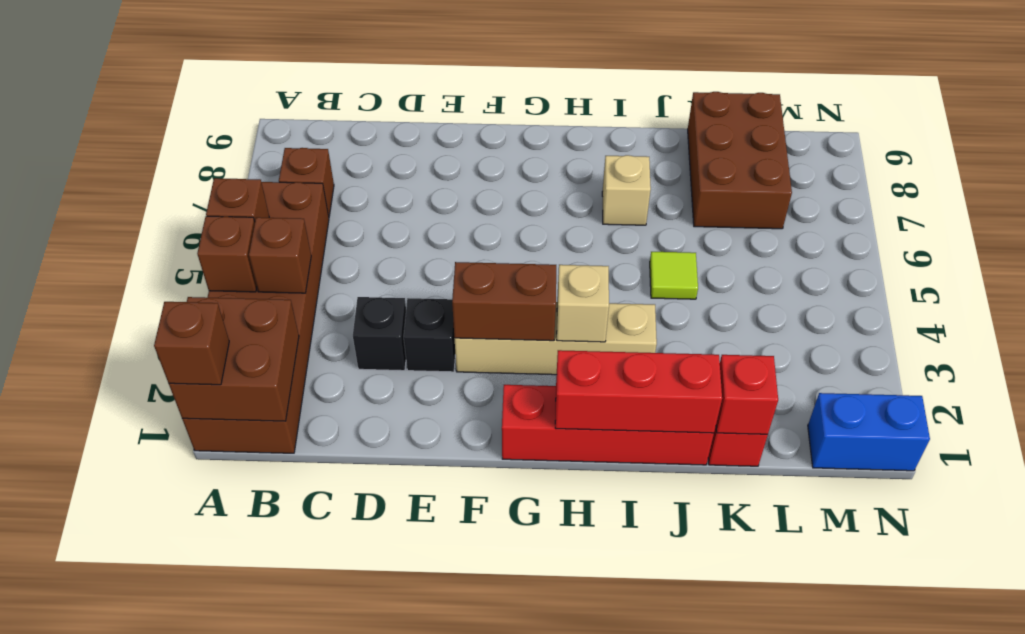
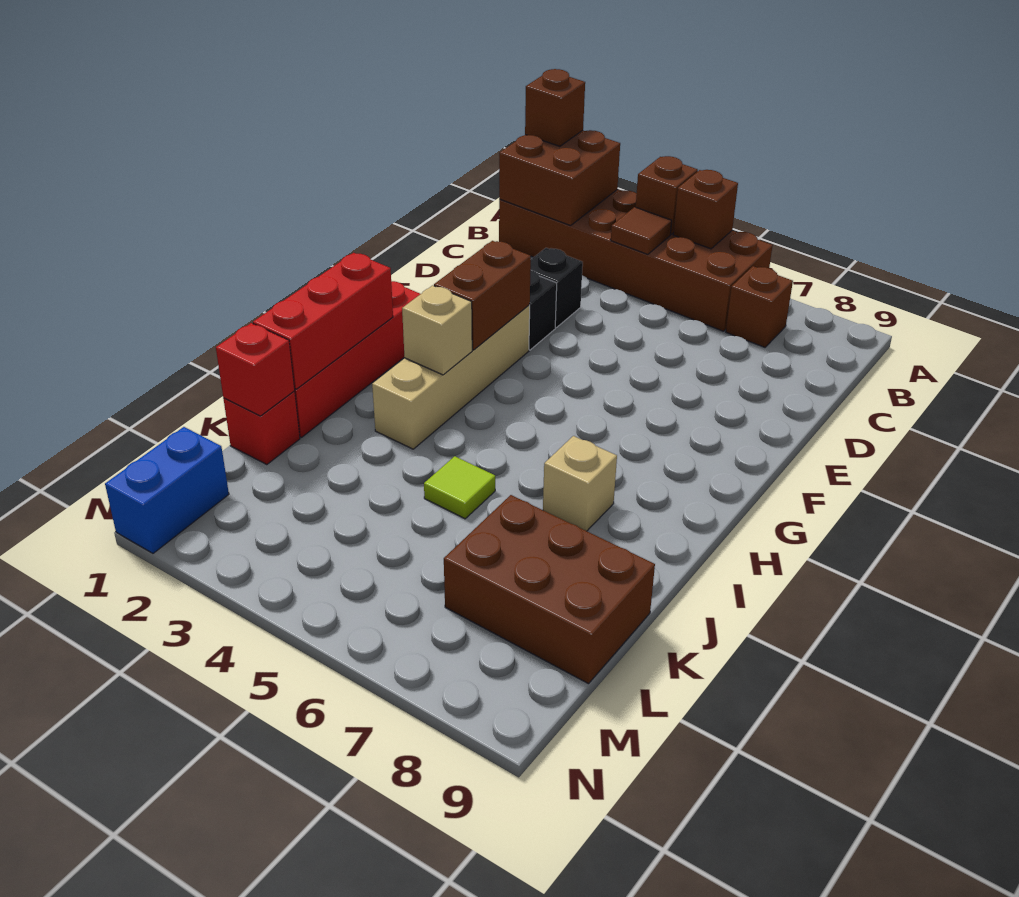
brown 1x1 brick [249,217,311,293] -> brown 1x1 tile [611,207,672,254]

